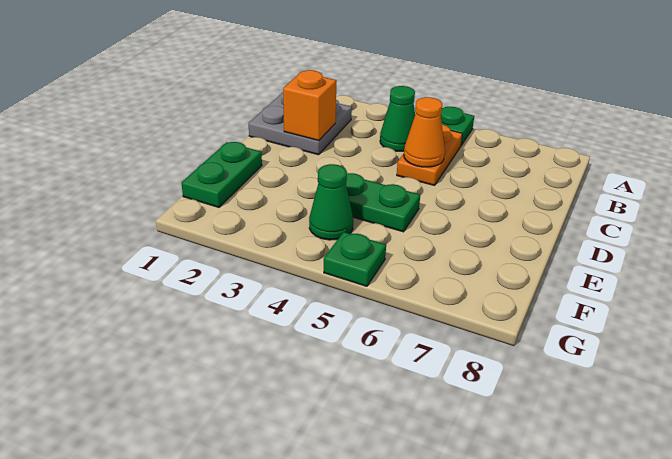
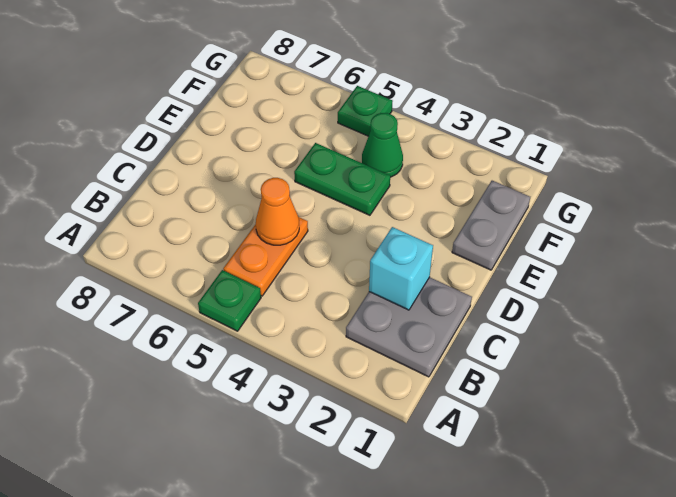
green 1x1 cone [380,86,415,151] -> none
orange 1x1 brick [283,70,337,141] -> cyan 1x1 brick [369,227,433,310]
green 1x2 plate [181,142,262,207] -> grey 1x2 plate [452,181,530,270]

